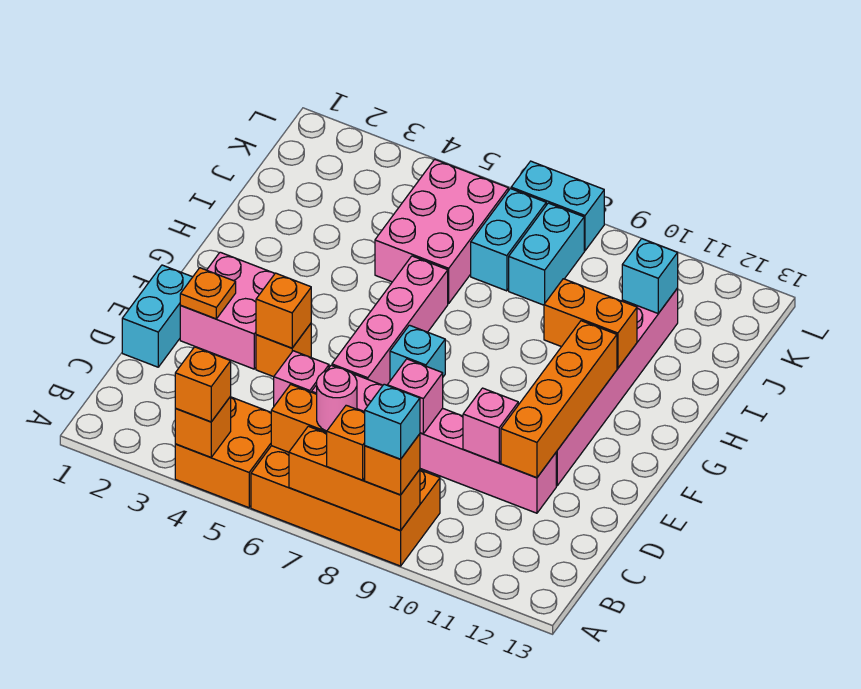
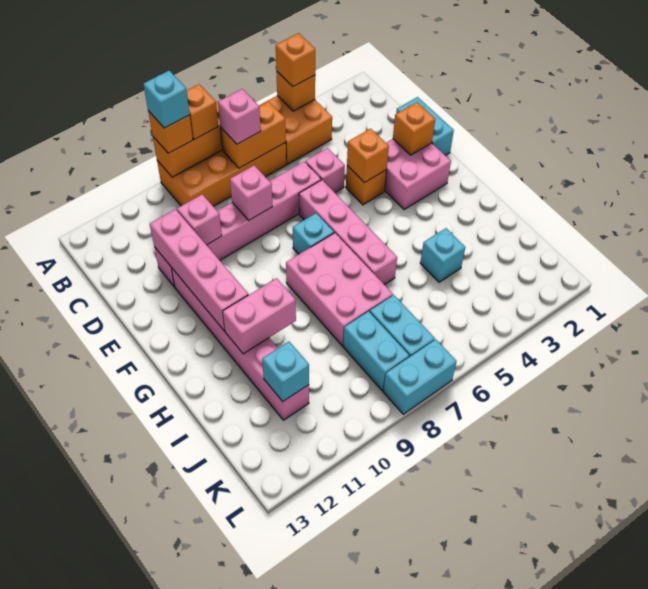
pink 1x1 round brick [317,368,357,431] -> pink 1x1 brick [218,89,261,144]
orange 1x4 brick [501,321,617,478] -> pink 1x4 brick [150,209,248,331]
orange 1x1 plate [180,268,236,319] -> orange 1x1 brick [393,102,435,155]
orange 1x2 brick [544,279,637,368] -> pink 1x2 brick [223,278,296,354]
none -> cyan 1x1 brick [420,228,465,282]
pink 2x3 brick [375,159,508,303] -> pink 2x3 brick moved to [286,233,393,346]

